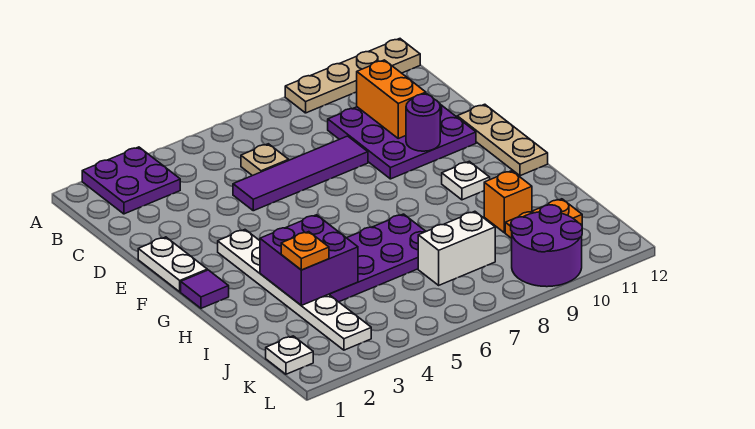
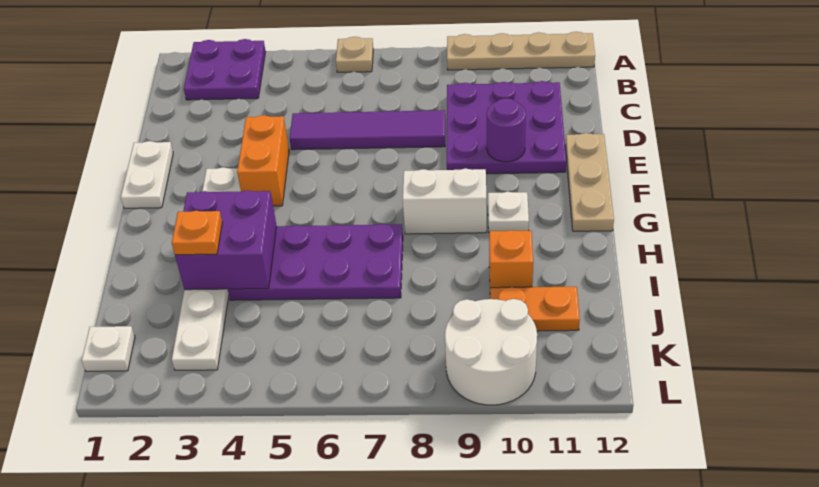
tan 1x1 plate [241,144,289,176] -> tan 1x1 plate moved to [336,37,373,72]
orange 1x2 brick [357,60,426,138] -> orange 1x2 brick moved to [237,115,289,206]
purple 1x1 tile [181,270,229,308] -> none
white 1x2 brick [418,211,495,285] -> white 1x2 brick moved to [403,168,487,234]
purple 2x2 round brick [511,205,582,287] -> white 2x2 round brick [445,299,537,405]

